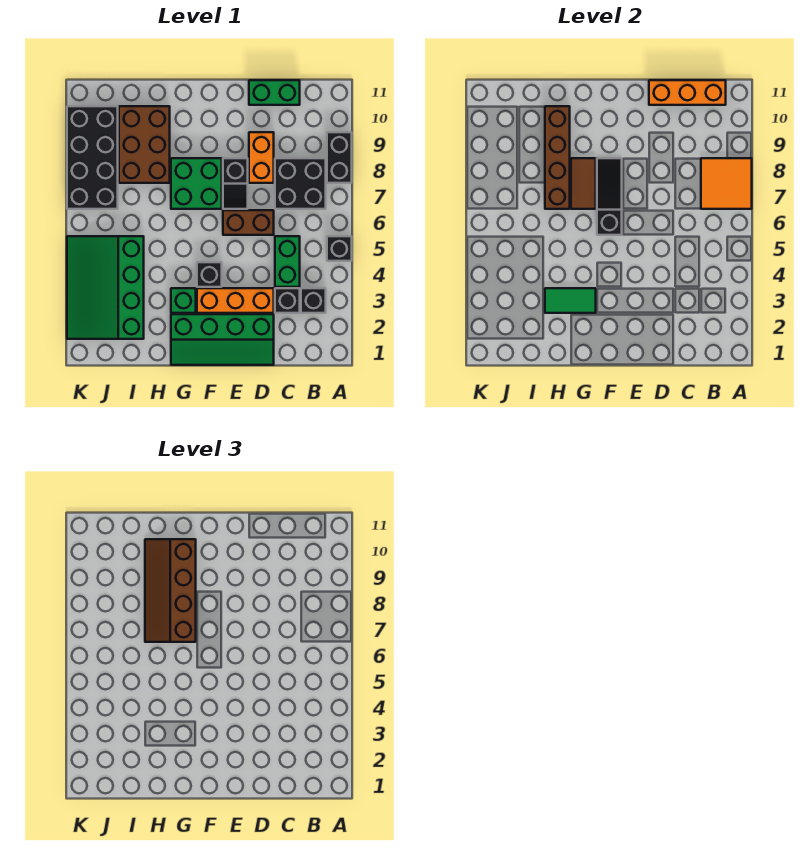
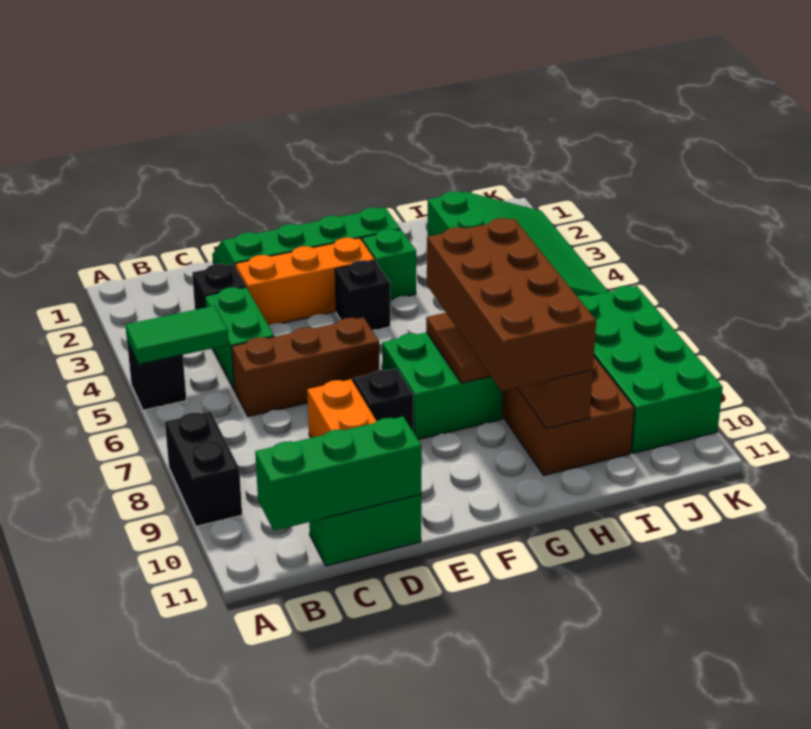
orange 2x2 tile [701,158,752,209] -> none
black 1x1 brick [301,288,326,313] -> none
black 2x2 brick [275,158,326,209] -> none
orange 1x3 brick [649,80,726,105] -> green 1x3 brick [255,417,422,531]
brown 1x2 brick [223,210,274,235] -> brown 1x3 brick [232,317,380,417]
black 1x3 slope [597,158,622,235] -> none
green 1x2 tile [545,288,596,313] -> green 1x2 tile moved to [125,306,229,364]
brown 2x4 slope [145,539,196,642] -> brown 2x4 brick [427,218,596,391]
black 2x4 brick [67,106,118,209] -> green 2x4 brick [577,286,723,453]

